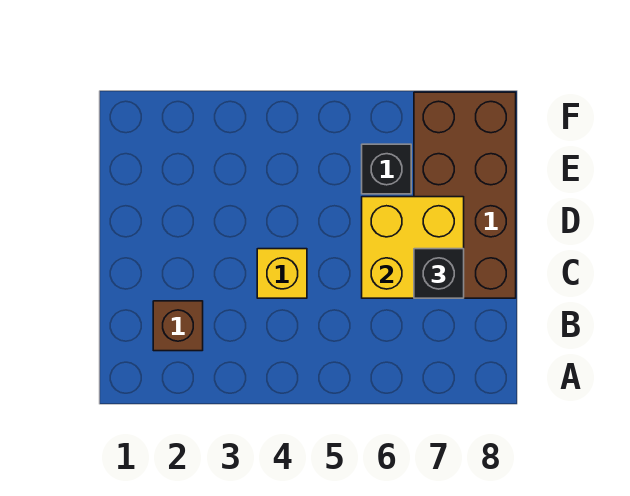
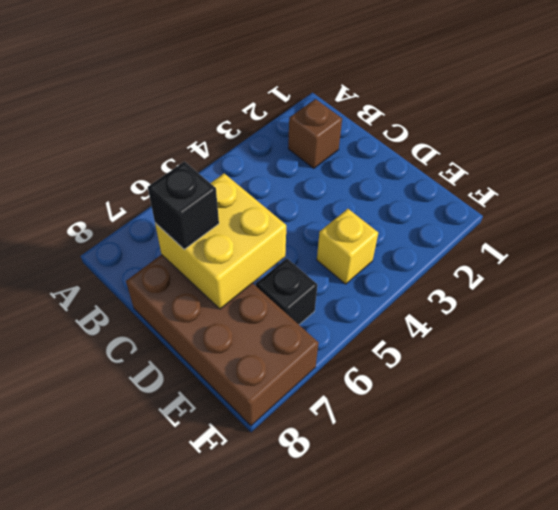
yellow 1x1 brick [257,249,307,298] -> yellow 1x1 brick moved to [317,209,378,284]

